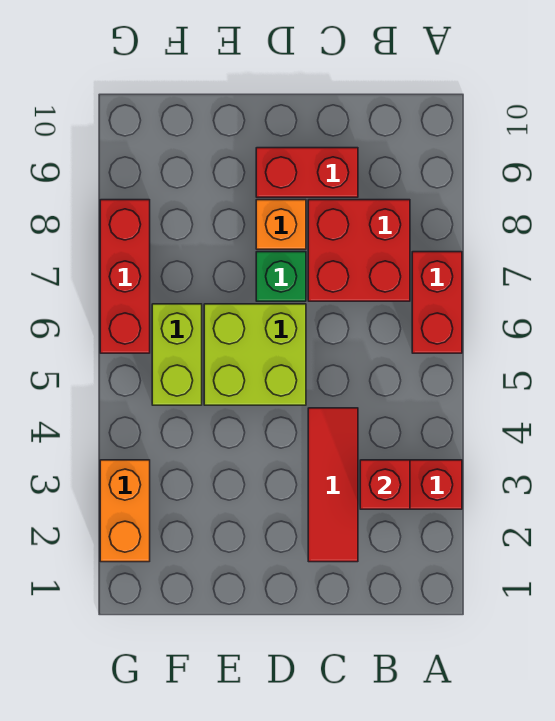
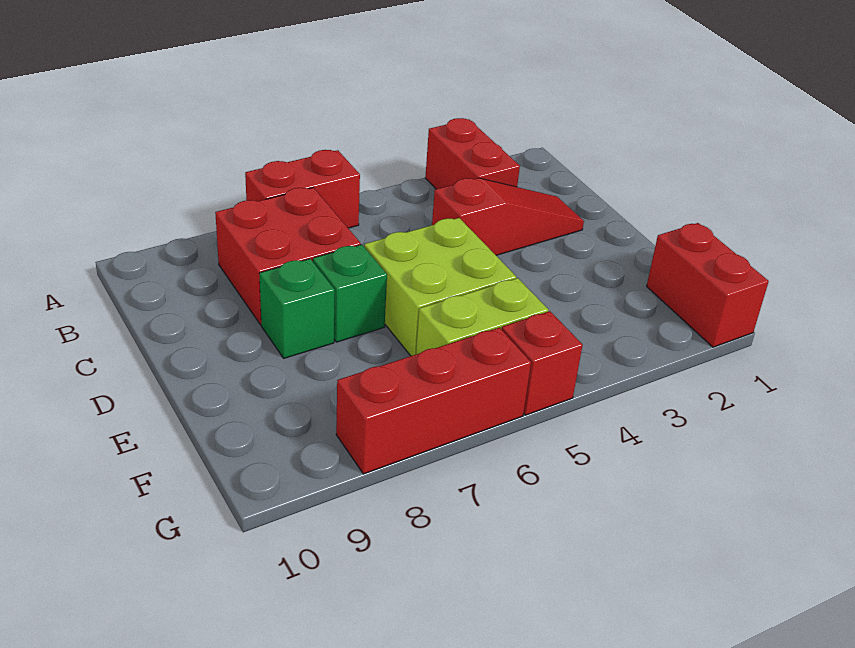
red 1x1 brick [360,460,410,509] -> red 1x1 brick moved to [502,311,583,415]
red 1x3 tile [308,408,358,562] -> red 1x3 slope [432,178,584,255]
red 1x2 brick [256,148,358,197] -> red 1x2 brick moved to [647,223,769,347]
orange 1x1 brick [256,200,306,249] -> green 1x1 brick [259,259,335,358]
orange 1x2 brick [100,460,150,562] -> none

